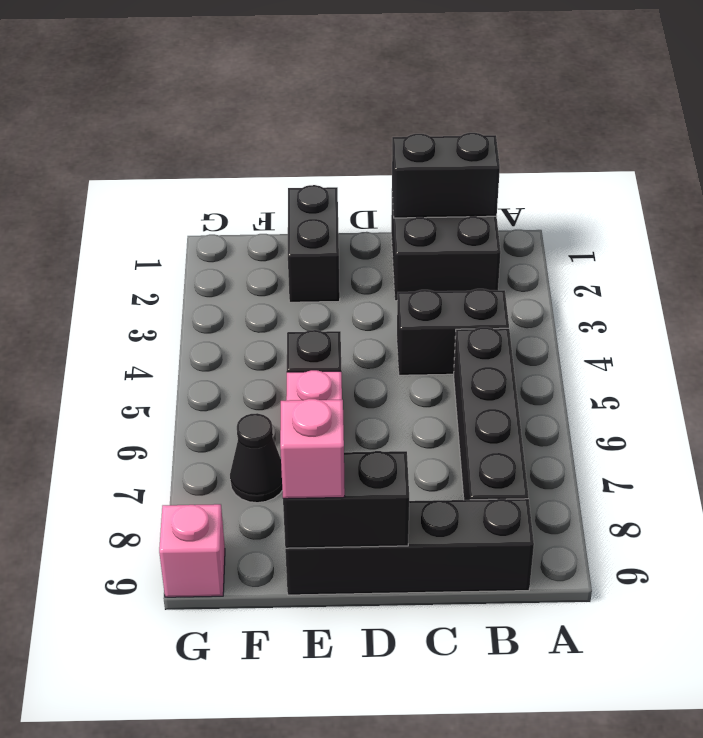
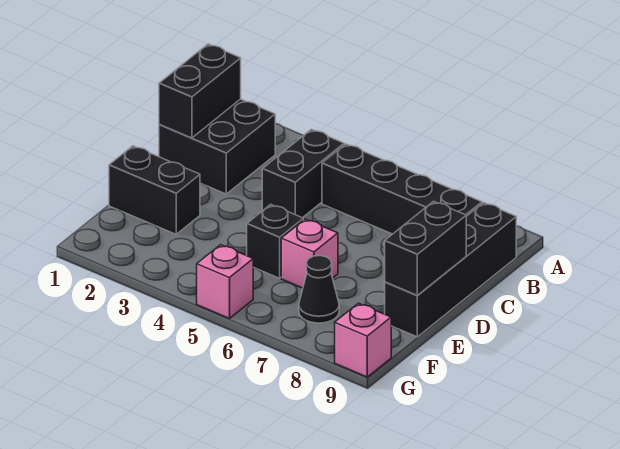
pink 1x1 brick [280,399,345,499] -> pink 1x1 brick moved to [197,245,253,319]

